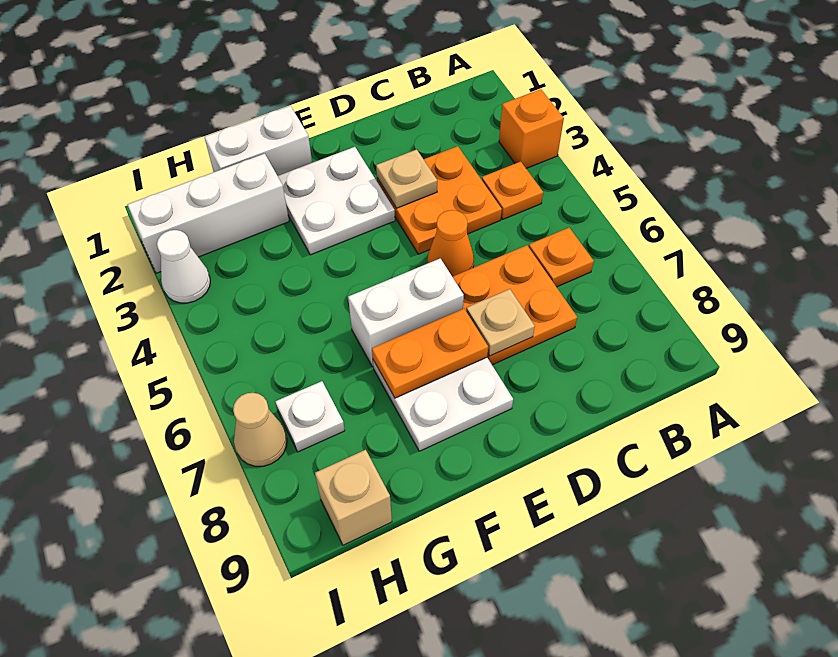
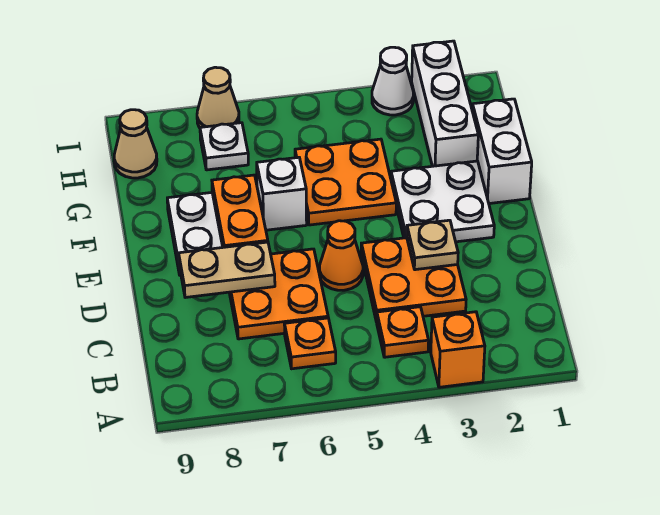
tan 1x1 plate [466,289,535,356] -> tan 1x2 plate [179,242,275,298]
white 1x2 brick [348,258,464,367] -> white 1x1 brick [257,157,307,230]
none -> orange 2x2 plate [295,139,396,225]
tan 1x1 brick [315,450,392,545] -> tan 1x1 cone [114,110,157,178]

